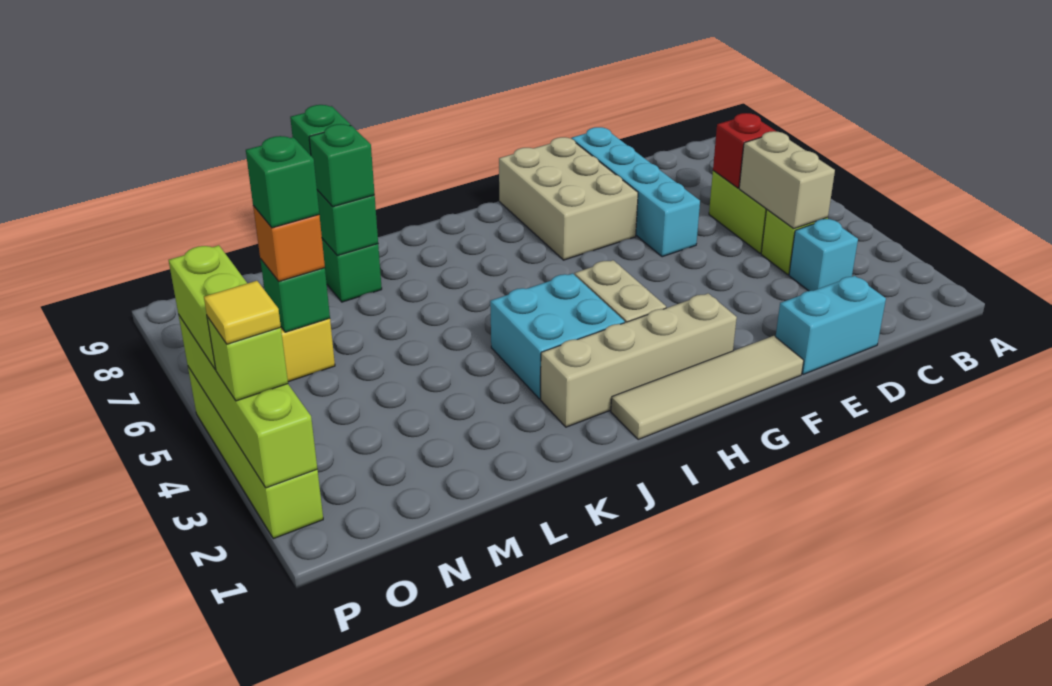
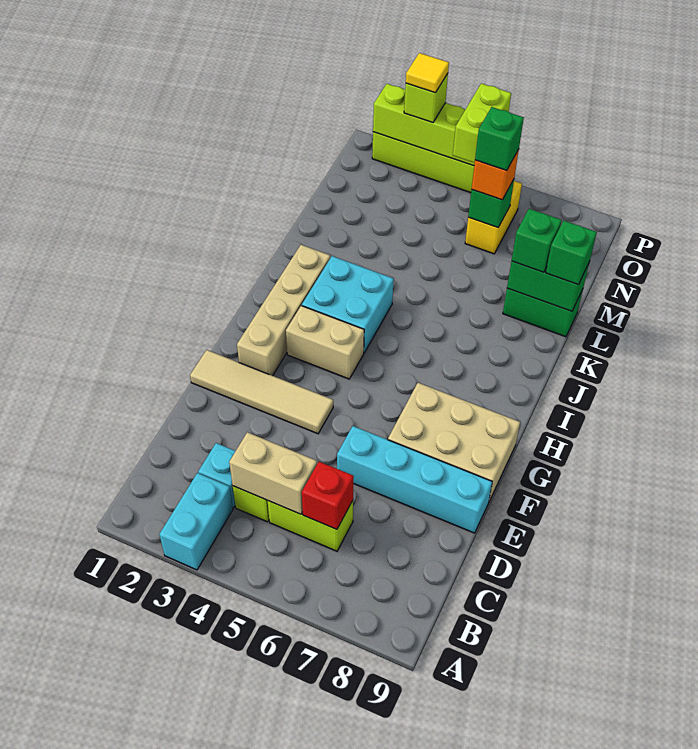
cyan 1x2 brick [776,276,886,374] -> cyan 1x2 brick moved to [159,473,233,570]
tan 1x4 tile [611,336,804,439] -> tan 1x4 tile turned to [190,350,333,434]
lime 1x2 brick [169,245,247,370] -> lime 1x2 brick turned to [453,83,511,163]

